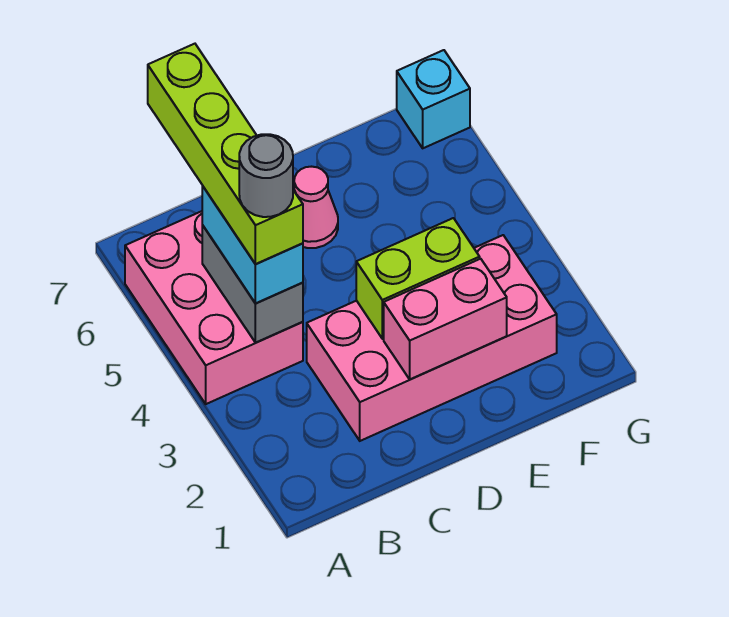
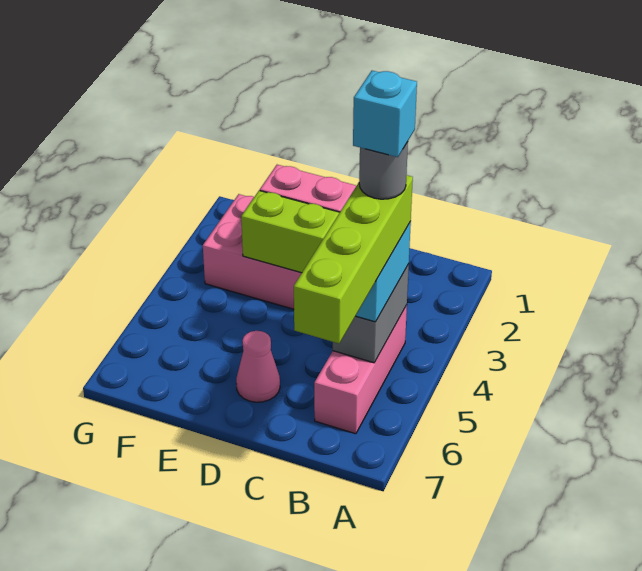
pink 2x3 brick [125,211,303,404] -> pink 1x3 brick [314,305,407,434]
cyan 1x1 brick [397,50,470,148] -> cyan 1x1 brick moved to [353,71,417,157]

